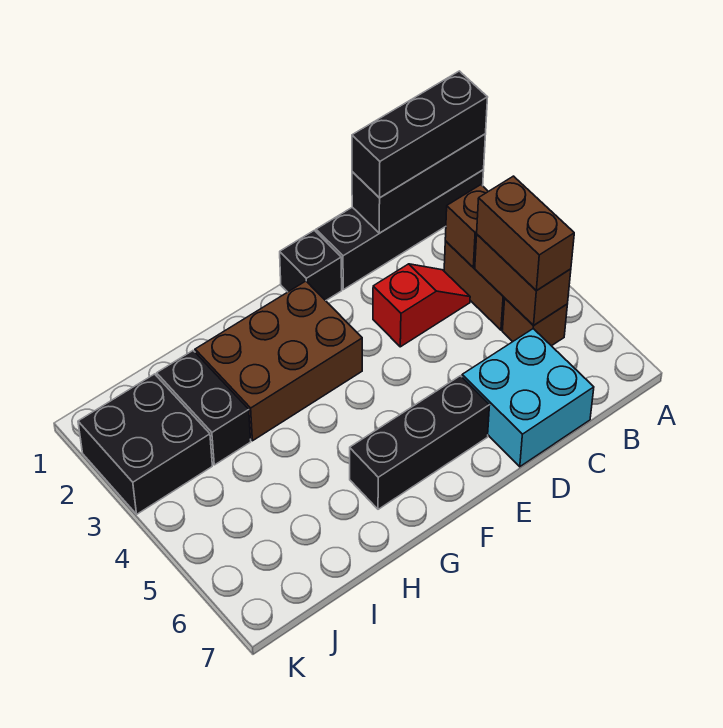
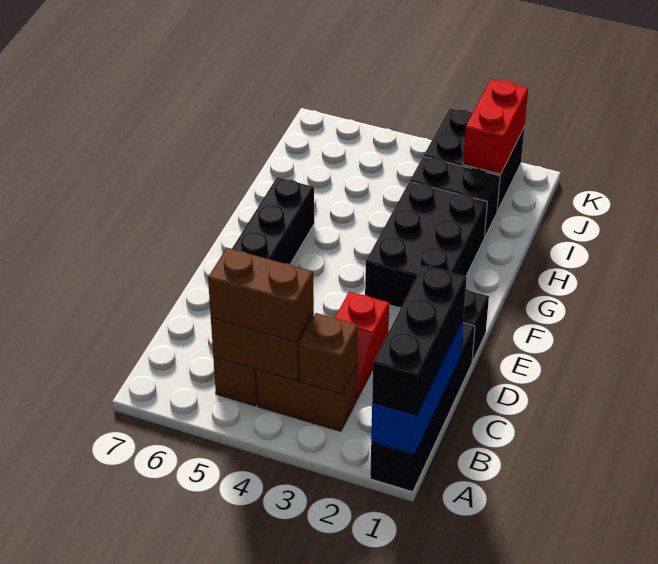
black 1x3 brick [352,134,486,233] -> blue 1x3 brick [371,318,464,454]
cyan 2x2 brick [462,329,594,467] -> none
brown 2x3 brick [195,281,362,441] -> black 2x3 brick [365,182,487,308]
none -> red 1x2 brick [463,79,528,174]

